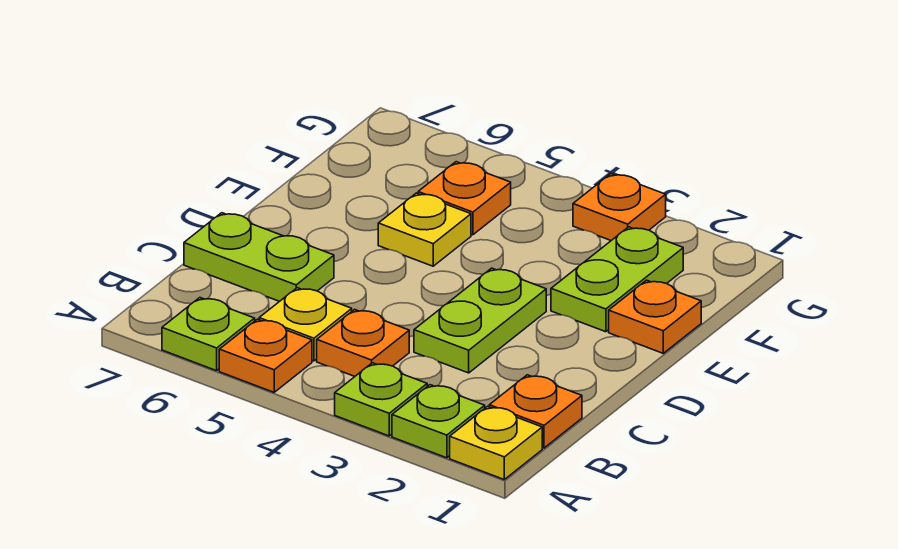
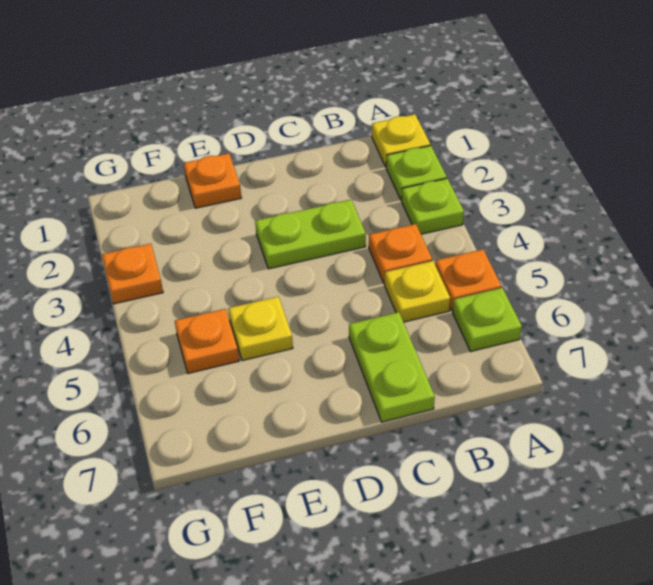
orange 1x1 plate [489,375,582,448] -> none
lime 1x2 plate [551,227,683,332] -> none

